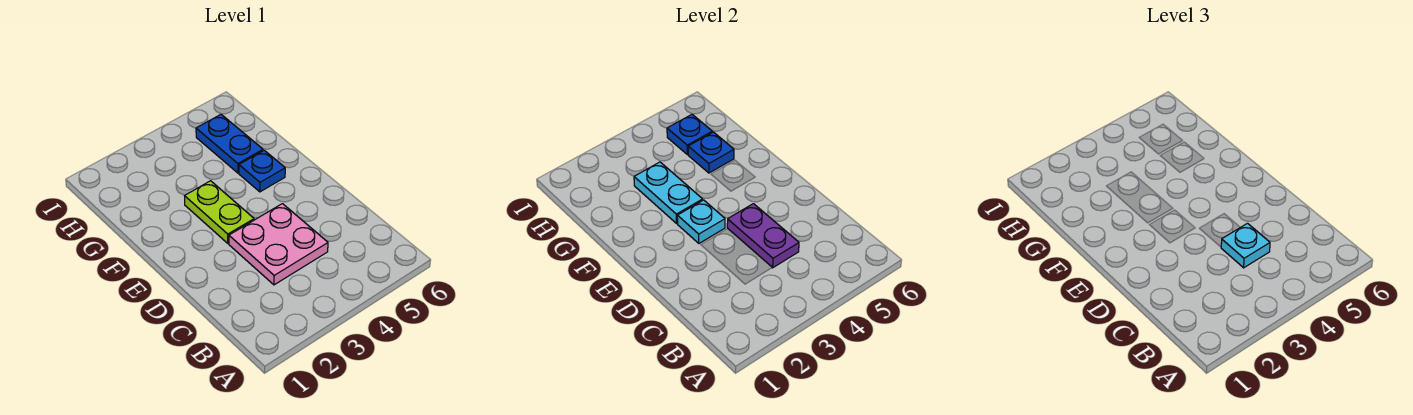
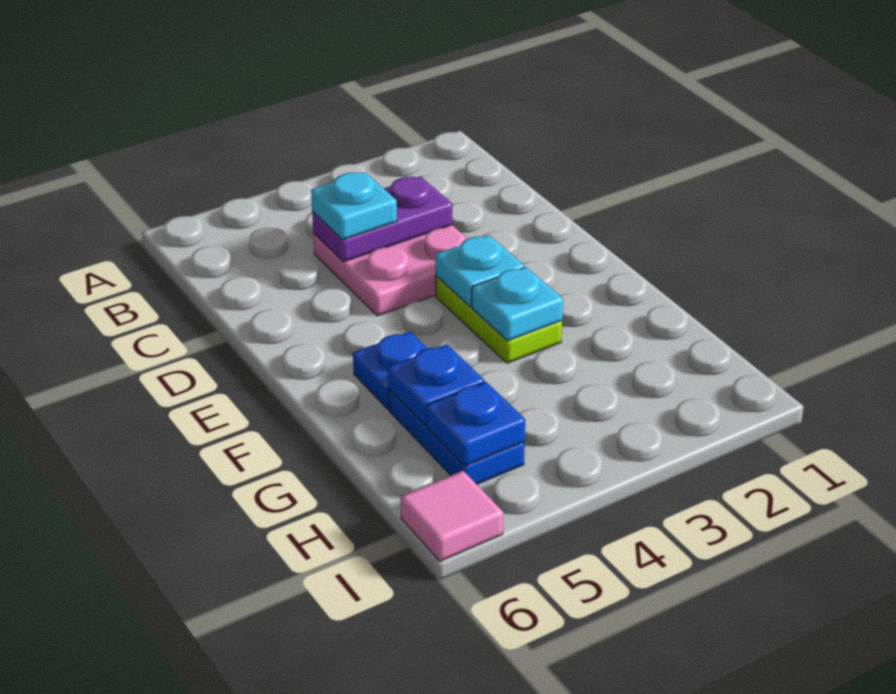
purple 1x2 plate [727,204,799,268] -> purple 1x2 plate turned to [312,176,452,262]
cyan 1x2 plate [634,162,703,223] -> cyan 1x1 plate [472,267,563,341]
none -> pink 1x1 tile [401,471,503,561]

